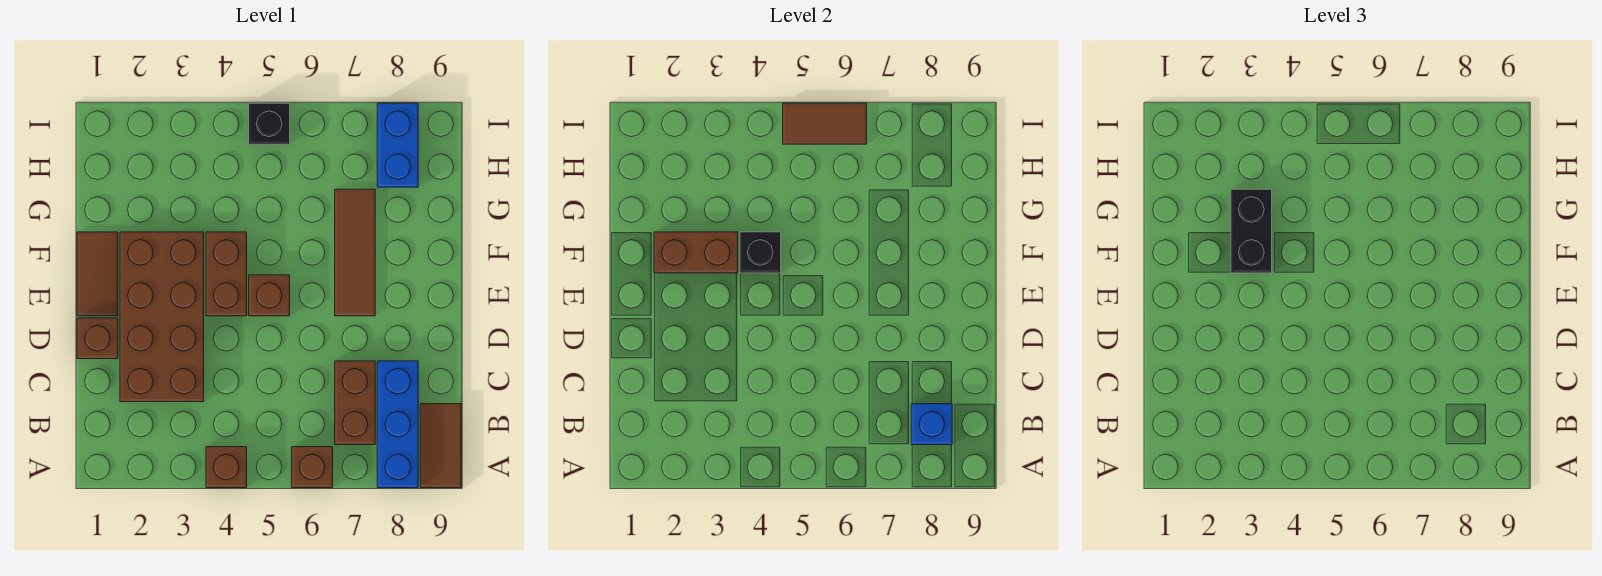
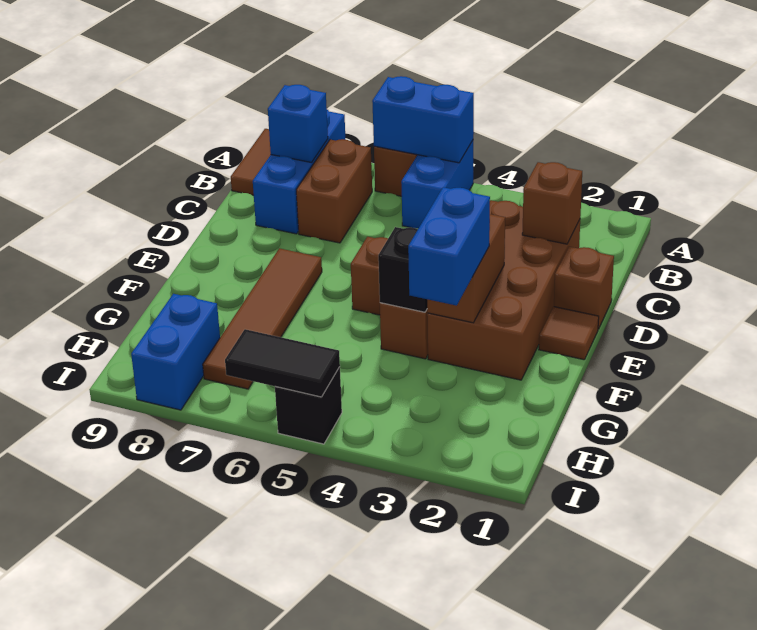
brown 1x1 brick [206,447,247,488] -> brown 1x1 brick moved to [522,162,582,244]
none -> blue 1x2 brick [401,141,473,229]
none -> blue 1x2 brick [372,76,474,163]
brown 1x2 tile [77,232,118,316] -> brown 1x1 tile [539,307,599,360]
brown 1x3 tile [335,189,375,316] -> brown 1x4 tile [203,248,322,389]
brown 1x2 brick [654,232,738,273] -> brown 1x2 brick turned to [427,214,505,323]
black 1x2 brick [1231,189,1272,273] -> blue 1x2 brick [408,187,490,306]
brown 1x2 tile [783,103,867,144] -> black 1x2 tile [225,329,340,397]

